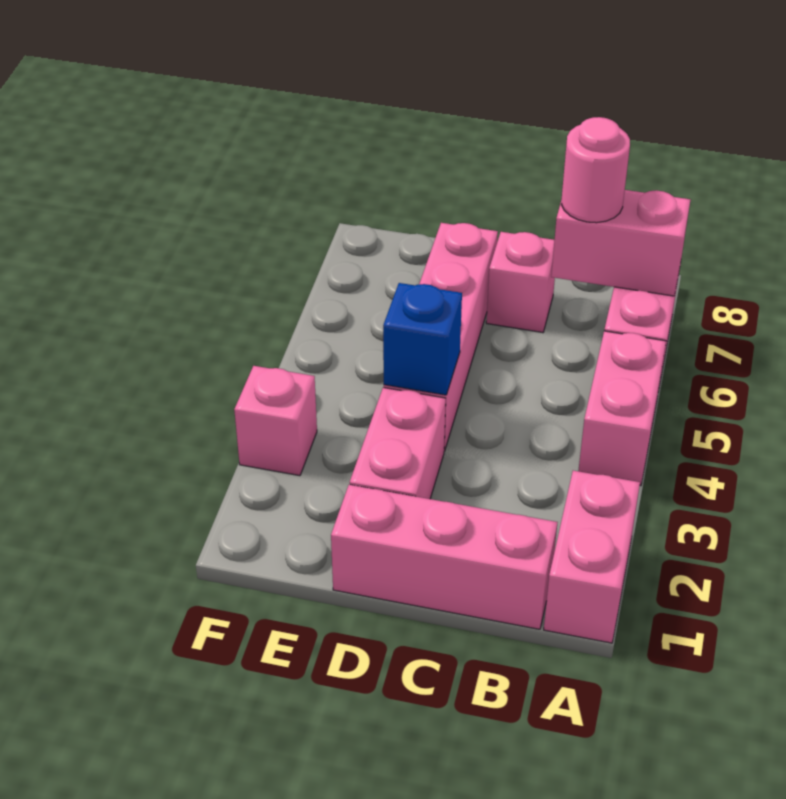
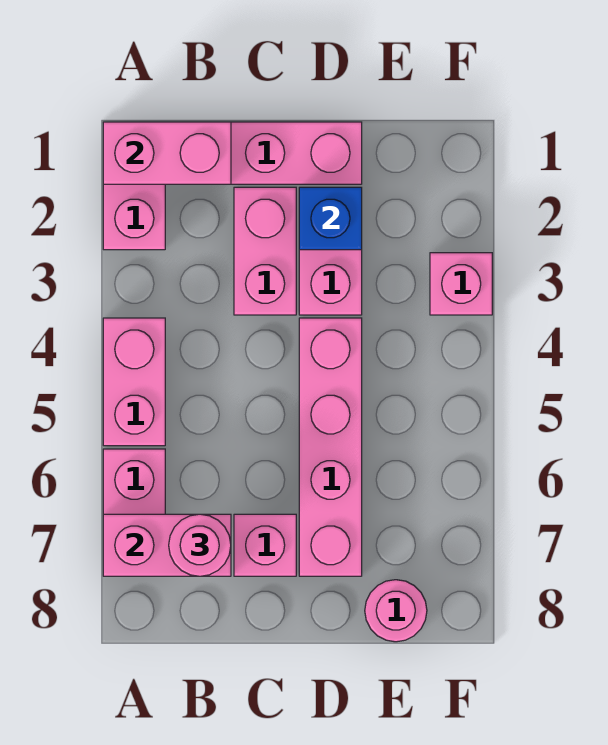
none -> pink 1x2 brick [103,122,231,184]
none -> pink 1x2 brick [234,187,296,315]
blue 1x1 brick [383,283,462,395] -> blue 1x1 brick moved to [299,187,362,250]
none -> pink 1x1 round brick [365,580,427,642]

